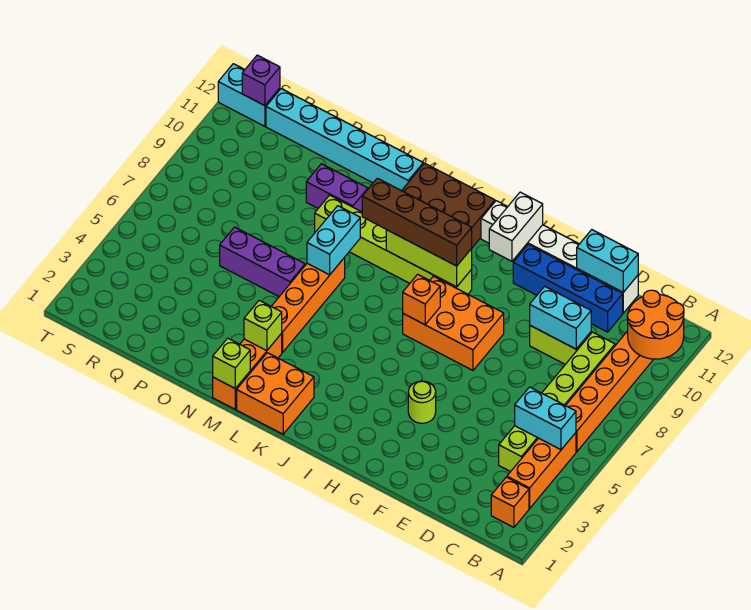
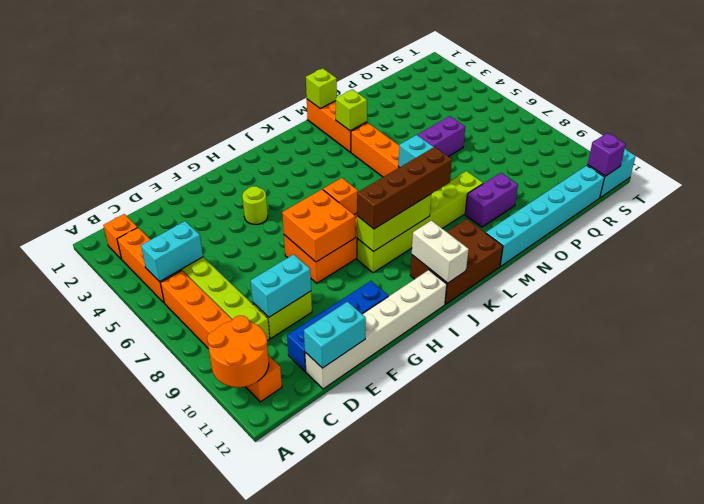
white 1x2 brick [489,192,543,261] -> white 1x2 brick moved to [412,221,469,283]
orange 2x2 brick [237,353,314,434] -> orange 2x2 brick moved to [282,189,355,262]

